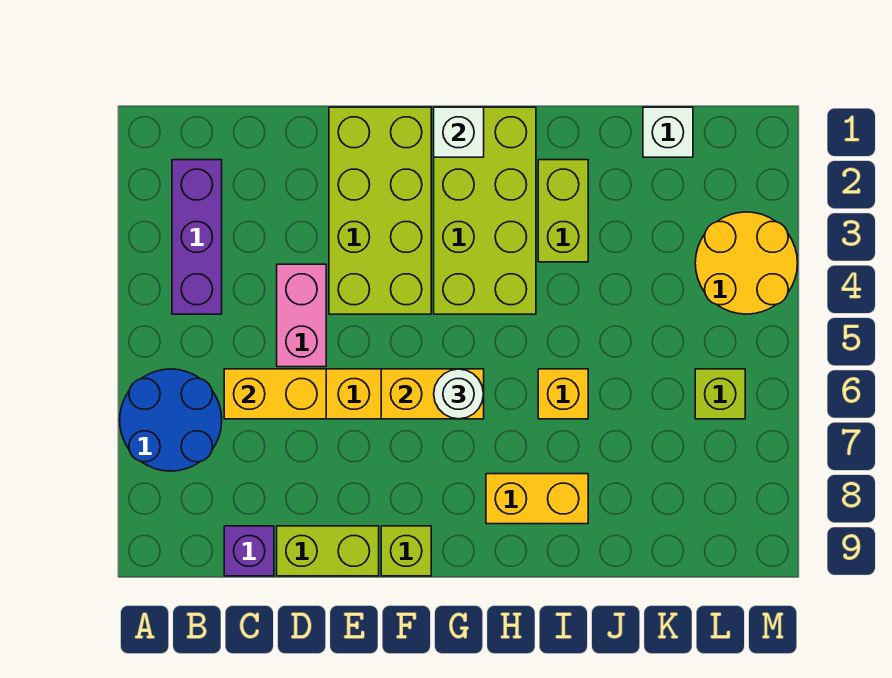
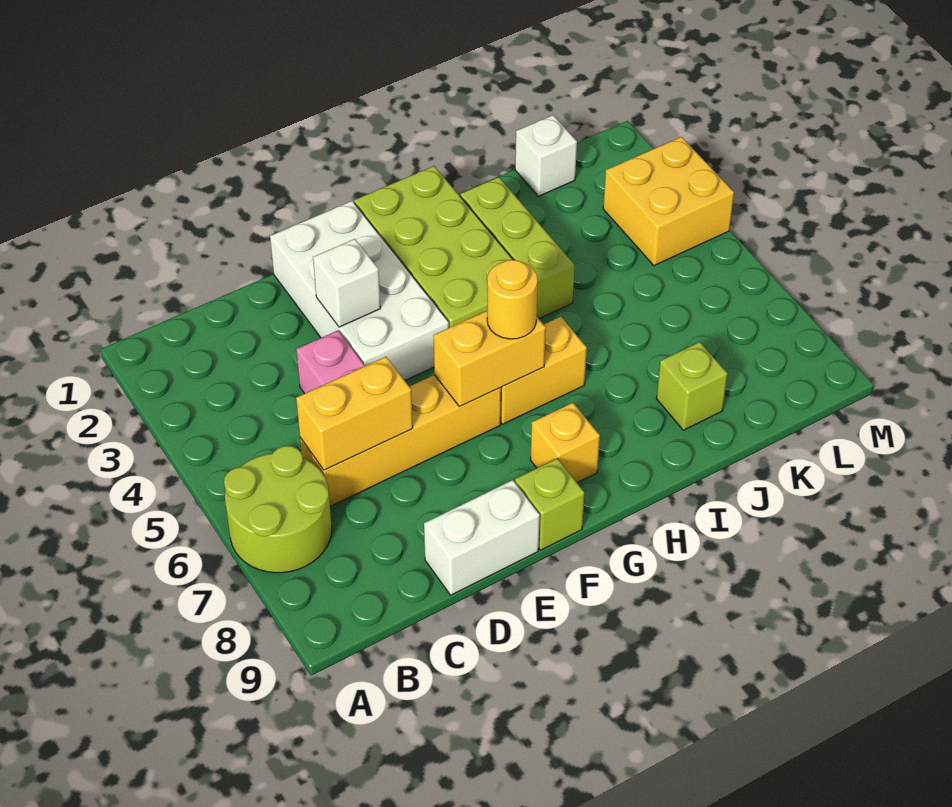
blue 2x2 round brick [120,369,222,471] -> lime 2x2 round brick [224,446,332,573]
purple 1x3 brick [172,160,222,314] -> none
purple 1x1 brick [224,526,274,576] -> none
lime 1x2 brick [277,526,379,576] -> white 1x2 brick [424,480,540,595]
lime 2x4 brick [329,107,431,314] -> white 2x4 brick [270,201,449,380]
white 1x1 brick [434,107,484,157] -> white 1x1 brick moved to [313,239,381,327]
white 1x1 round brick [434,369,483,419] -> yellow 1x1 round brick [487,260,538,339]
yellow 1x2 brick [486,474,588,524] -> yellow 1x2 brick moved to [501,317,587,424]
lime 1x2 brick [538,160,588,262] -> lime 1x3 brick [460,177,574,319]
yellow 1x1 brick [538,369,588,419] -> yellow 1x1 brick moved to [530,403,600,483]
yellow 2x2 round brick [695,212,798,314] -> yellow 2x2 brick [603,137,734,266]
lime 1x1 brick [695,369,745,419] -> lime 1x1 brick moved to [657,342,727,430]

